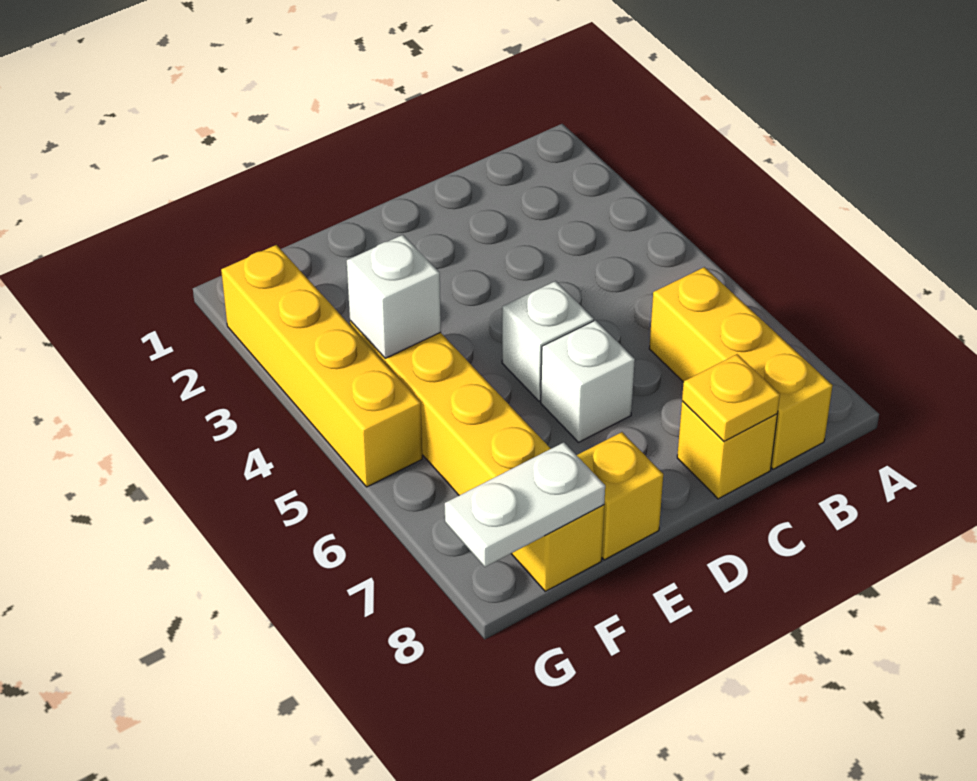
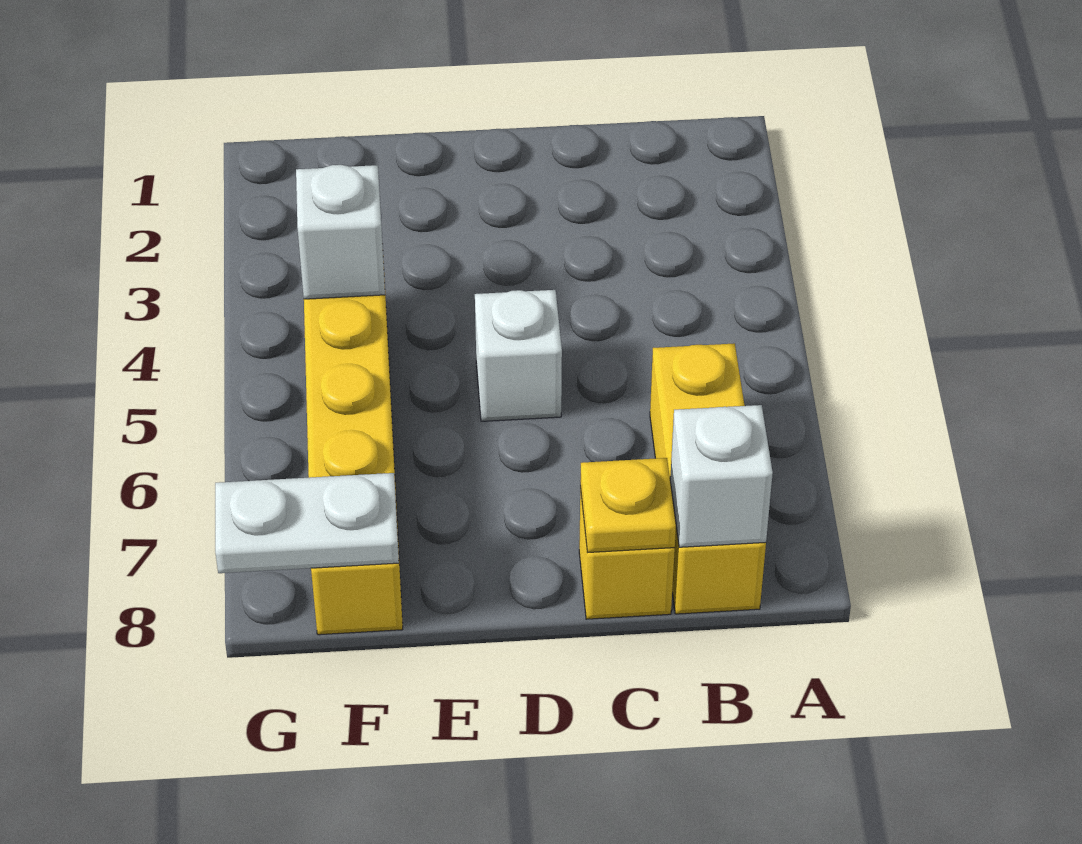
white 1x1 brick [541,320,635,442] -> white 1x1 brick moved to [670,405,773,547]
yellow 1x1 brick [577,432,663,560] -> none
yellow 1x4 brick [221,245,422,487] -> none

